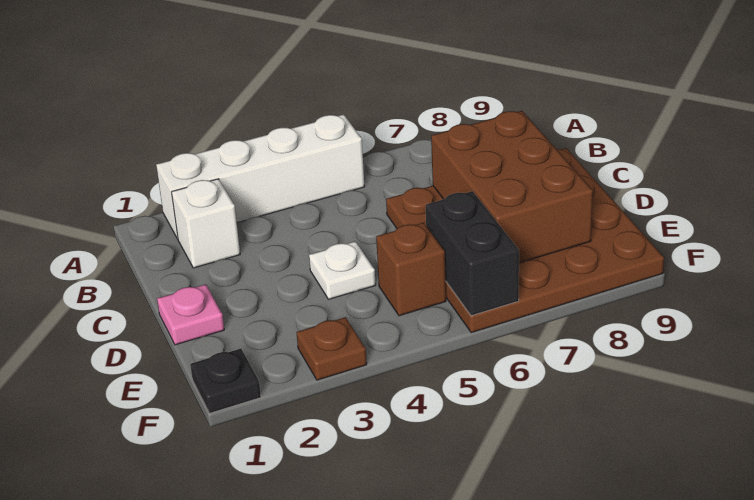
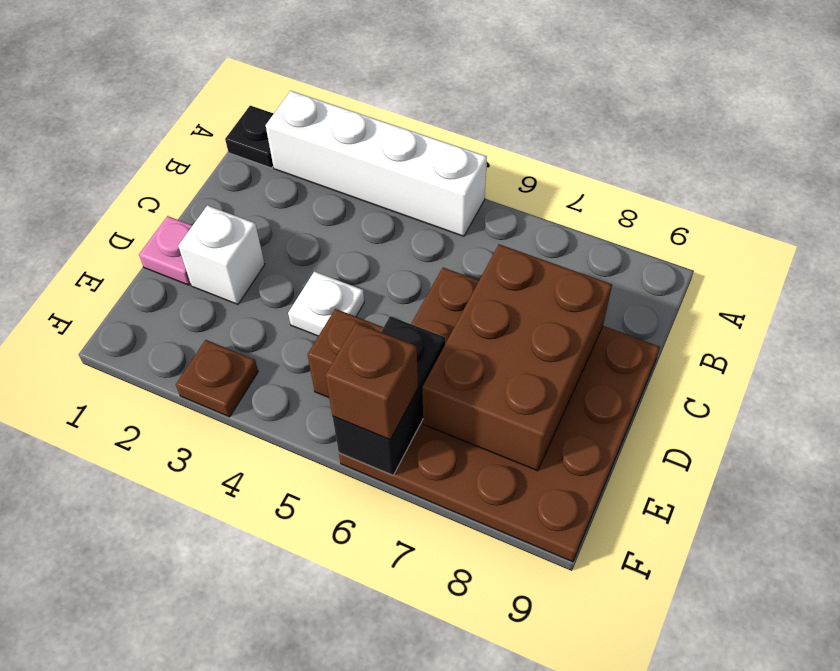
white 1x1 brick [172,179,240,268] -> white 1x1 brick moved to [178,205,265,304]
black 1x1 plate [190,349,261,413] -> black 1x1 plate moved to [225,106,274,168]
none -> brown 1x1 brick [325,323,418,440]

